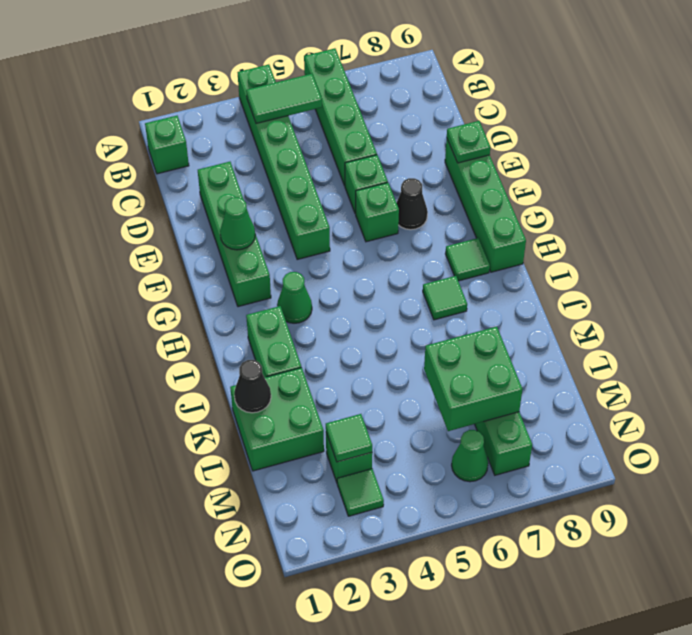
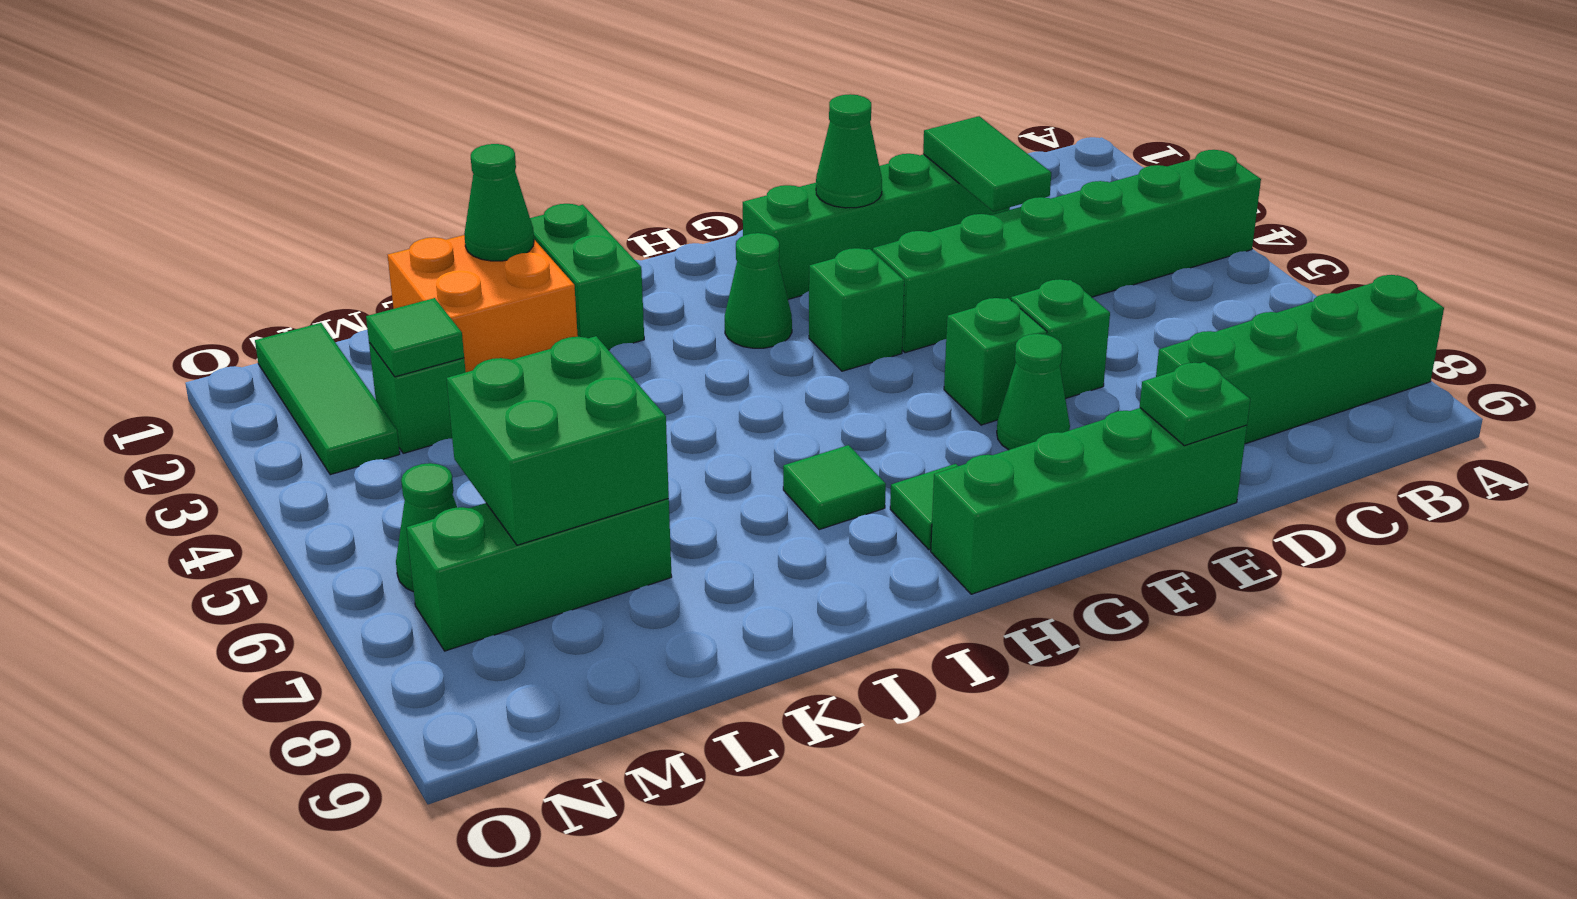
green 1x4 brick [304,48,377,186] -> green 1x4 brick moved to [1156,275,1444,444]
green 1x1 brick [145,116,189,174] -> green 1x1 brick moved to [809,248,904,371]
green 1x2 tile [246,74,322,123] -> green 1x2 tile moved to [923,116,1051,212]
black 1x1 cone [396,178,428,230] -> green 1x1 cone [997,334,1070,450]
green 1x2 brick [246,306,301,377] -> green 1x2 brick turned to [530,204,644,350]
green 2x2 brick [230,368,324,471] -> orange 2x2 brick [388,235,578,372]
black 1x1 cone [234,360,271,413] -> green 1x1 cone [464,144,534,261]
green 1x1 tile [337,469,384,516] -> green 1x3 tile [255,323,400,475]

